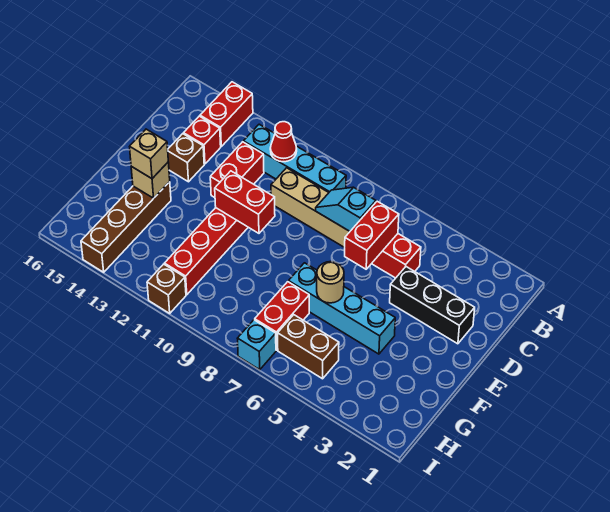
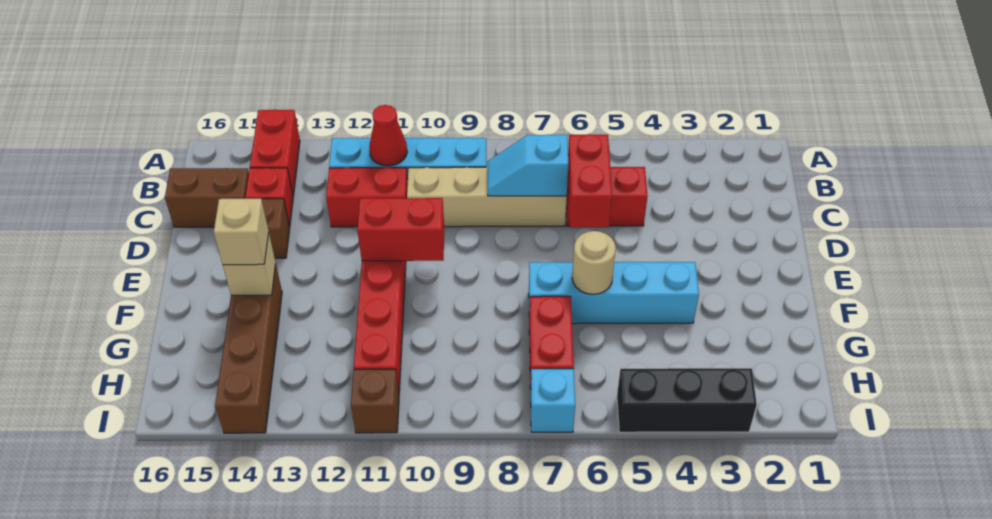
red 1x2 brick [210,142,264,198] -> red 1x2 brick turned to [326,167,408,227]
black 1x3 brick [390,267,475,344] -> black 1x3 brick moved to [617,368,757,432]
brown 1x2 brick [278,315,339,379] -> brown 1x2 brick moved to [165,168,249,227]

